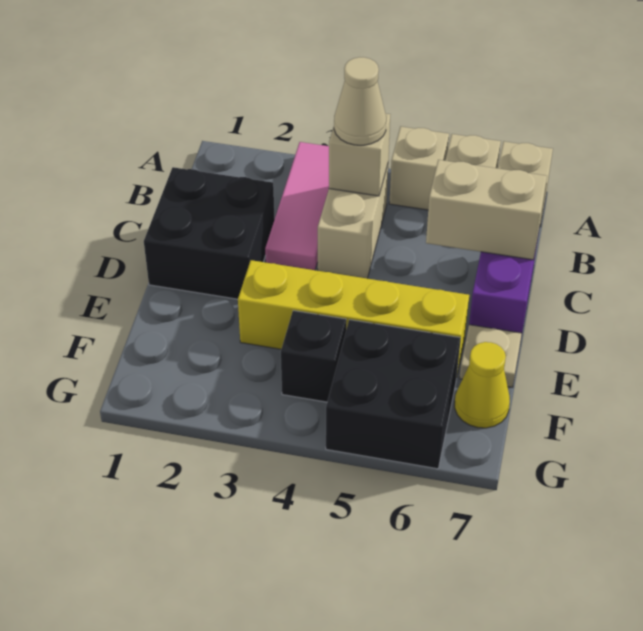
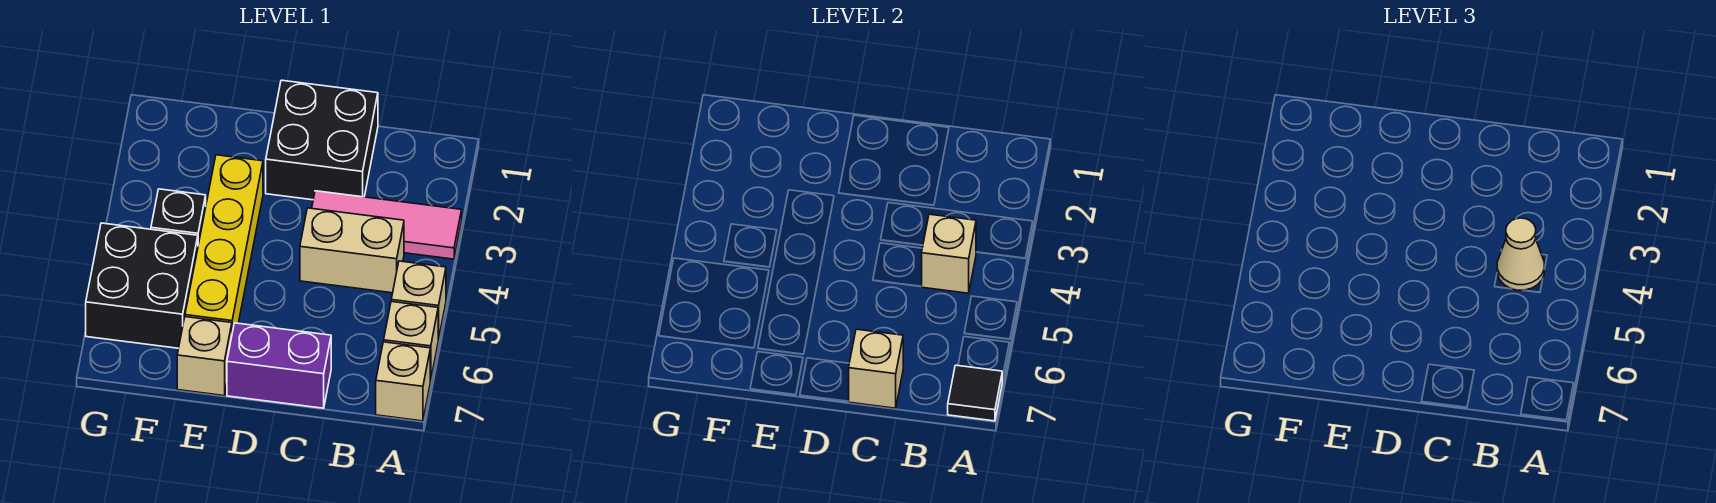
none -> black 1x1 tile [948,365,1002,421]
tan 1x2 brick [426,160,547,260] -> tan 1x1 brick [848,329,903,408]
tan 1x1 plate [459,325,522,387] -> tan 1x1 brick [177,317,232,396]
yellow 1x1 cone [455,342,510,428] -> none

